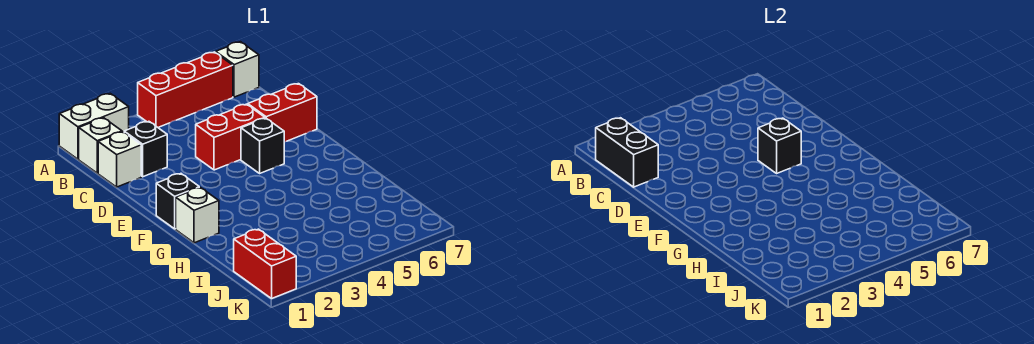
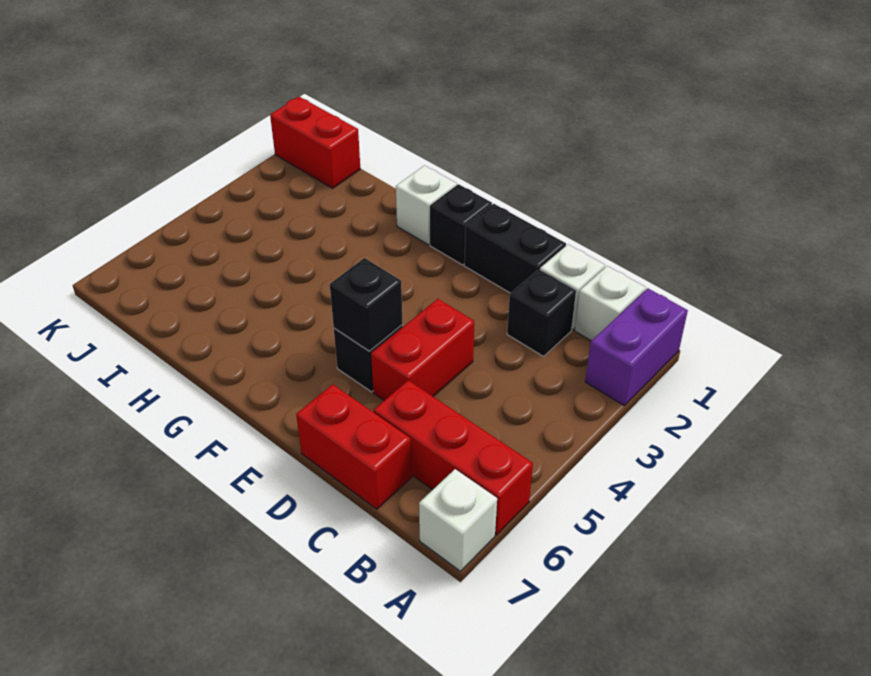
white 1x2 brick [59,94,129,159] -> purple 1x2 brick [585,288,688,406]
red 1x3 brick [138,52,233,127] -> red 1x3 brick turned to [374,380,533,535]
black 1x2 brick [596,118,658,187] -> black 1x2 brick moved to [464,204,566,293]
red 1x2 brick [248,84,317,142] -> red 1x2 brick turned to [296,384,412,509]

